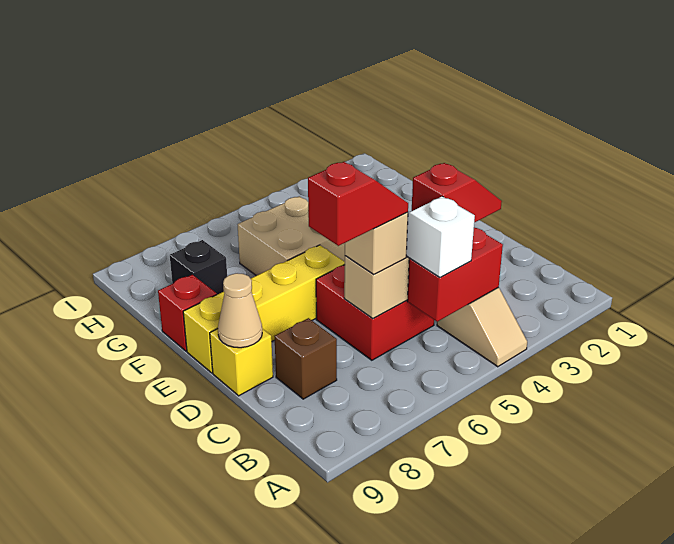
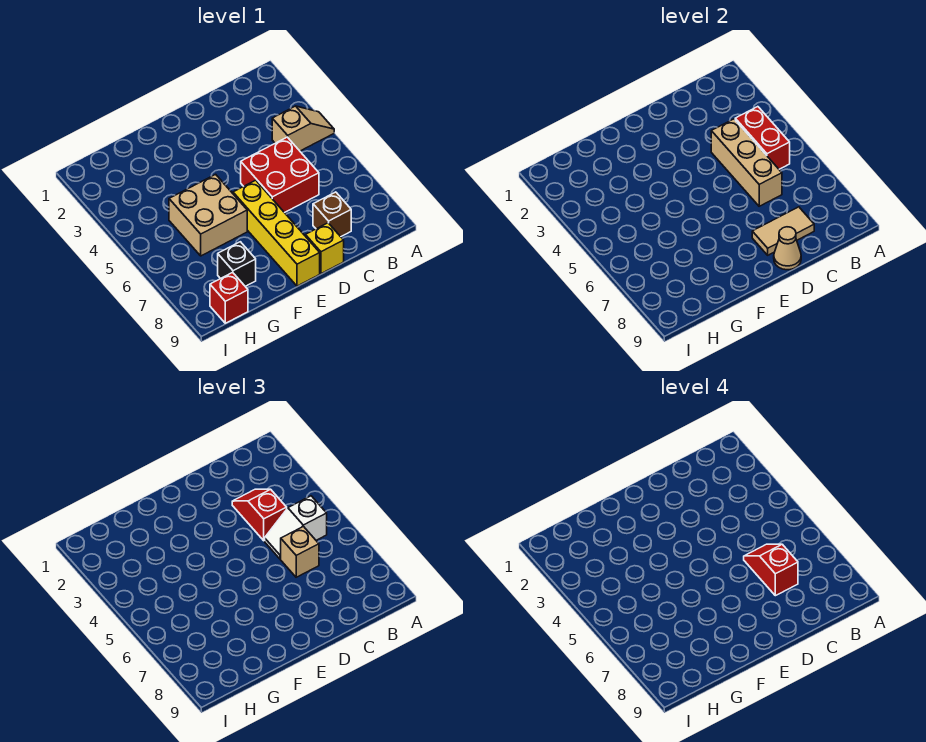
none -> tan 1x2 tile [752,207,814,255]
red 1x1 brick [158,275,217,351] -> red 1x1 brick moved to [210,272,248,323]

